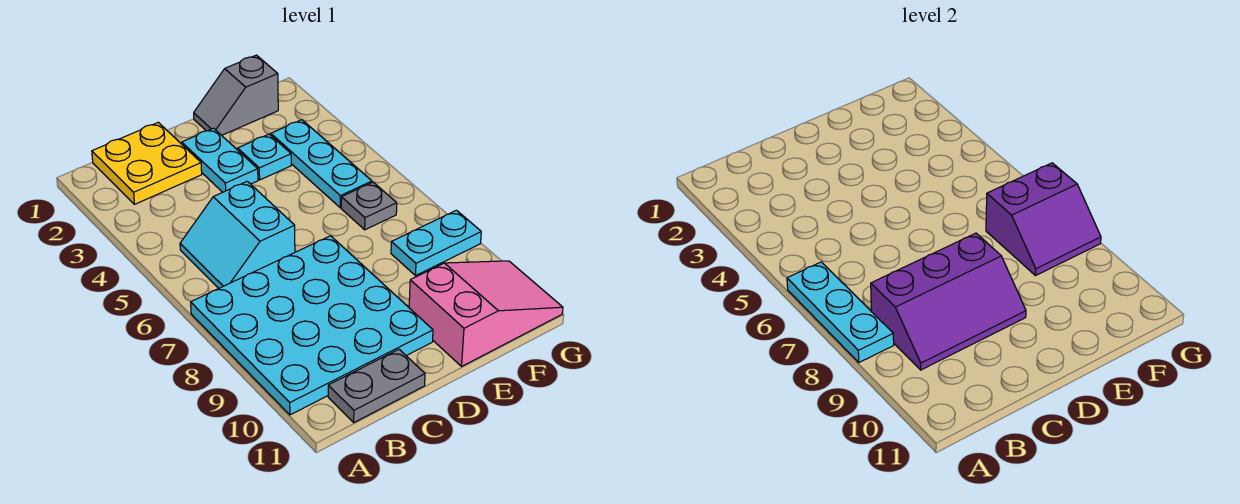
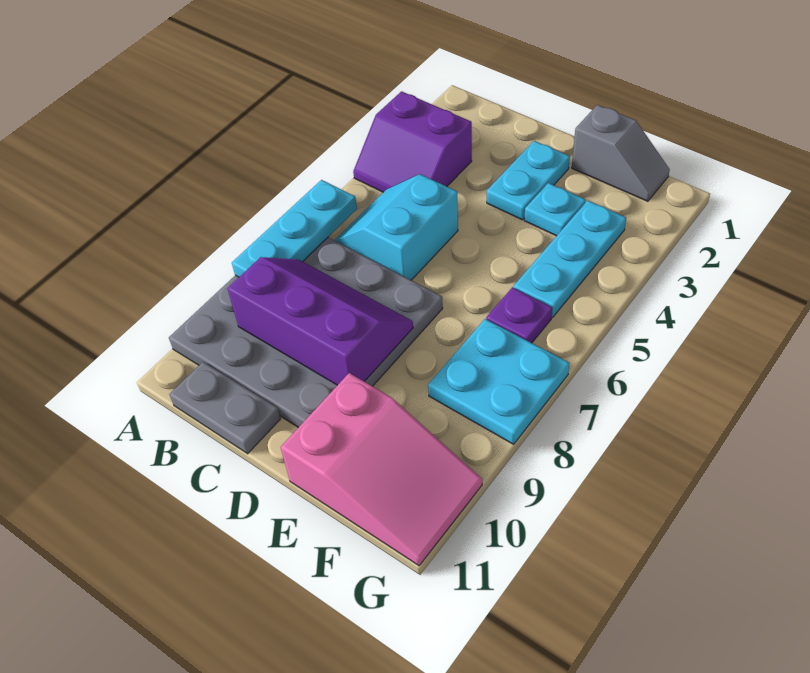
cyan 4x4 plate [191,236,433,415] -> grey 4x4 plate [169,237,443,428]
yellow 2x2 plate [92,122,202,204] -> none
purple 2x3 slope [871,233,1026,370] -> purple 2x3 slope turned to [227,257,413,385]
grey 1x2 slope [194,55,278,135] -> grey 1x2 slope turned to [572,105,670,201]
grey 1x1 plate [341,182,397,230] -> purple 1x1 plate [486,287,552,343]
purple 2x2 slope [986,163,1101,276] -> purple 2x2 slope moved to [353,91,472,192]
cyan 1x2 plate [391,210,481,276] -> cyan 2x2 plate [428,319,569,444]

